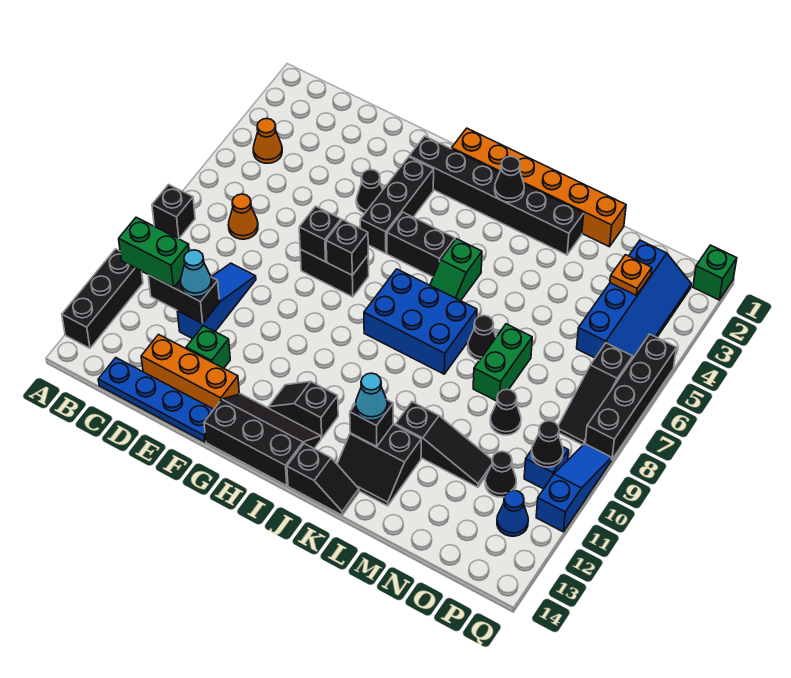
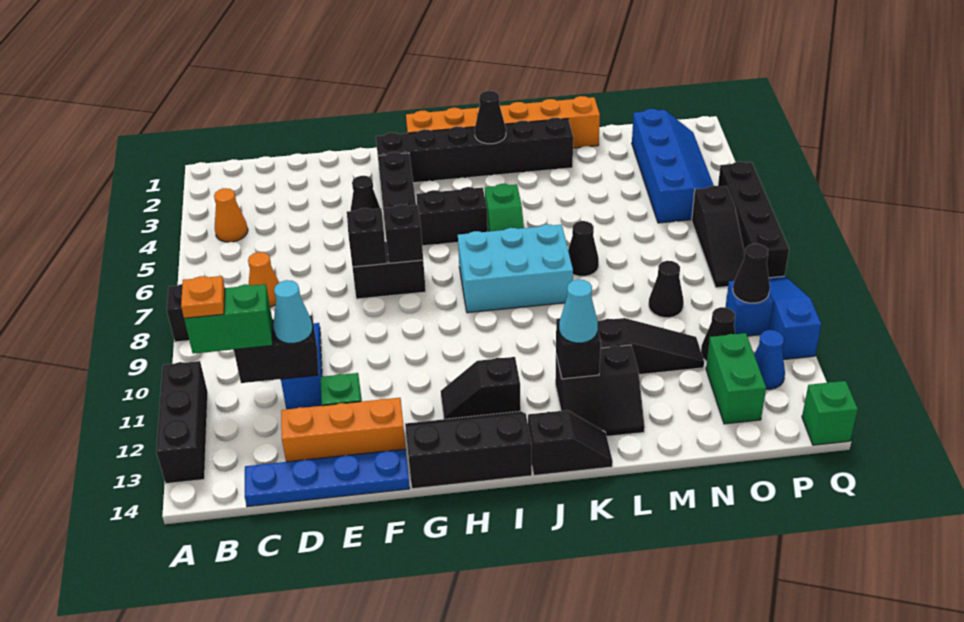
blue 2x3 brick [364,269,477,374] -> cyan 2x3 brick [458,224,573,313]
green 1x2 brick [473,324,532,401] -> green 1x2 brick moved to [706,333,766,424]
orange 1x1 plate [610,255,652,295] -> orange 1x1 plate moved to [181,276,225,318]
green 1x1 brick [693,245,737,300] -> green 1x1 brick moved to [802,381,858,445]

